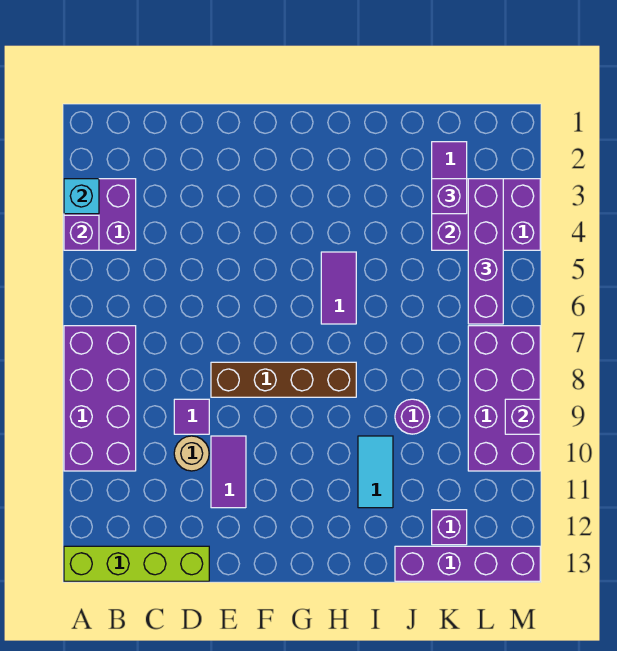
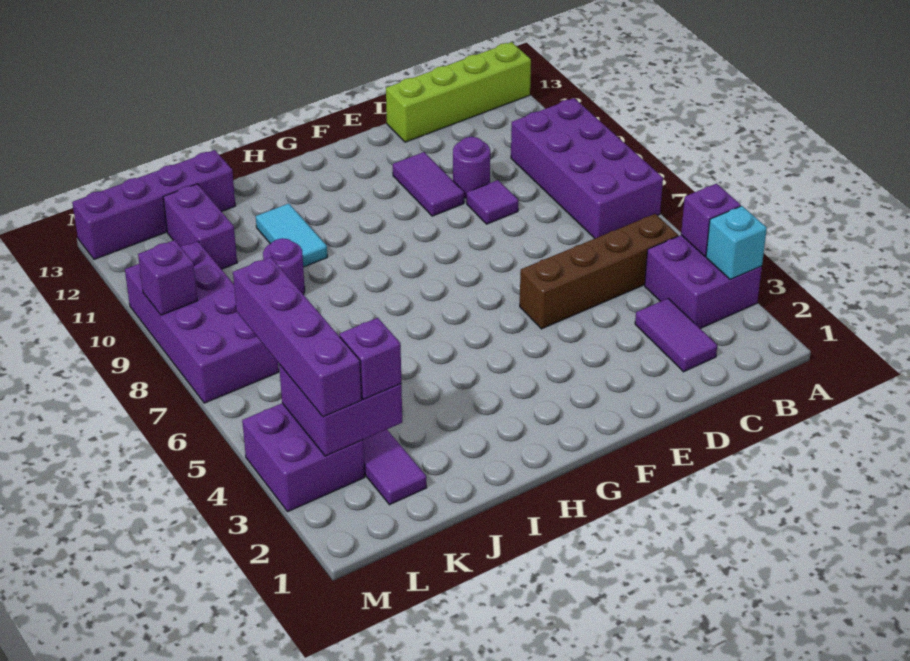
tan 1x1 round brick [174,436,209,471] -> purple 1x1 round brick [453,137,490,198]
brown 1x4 brick [211,362,356,397] -> brown 1x4 brick moved to [520,214,678,329]
purple 1x2 tile [321,252,356,324] -> purple 1x2 tile moved to [635,298,717,372]
purple 1x1 brick [432,510,467,545] -> purple 1x2 brick [163,184,237,269]

